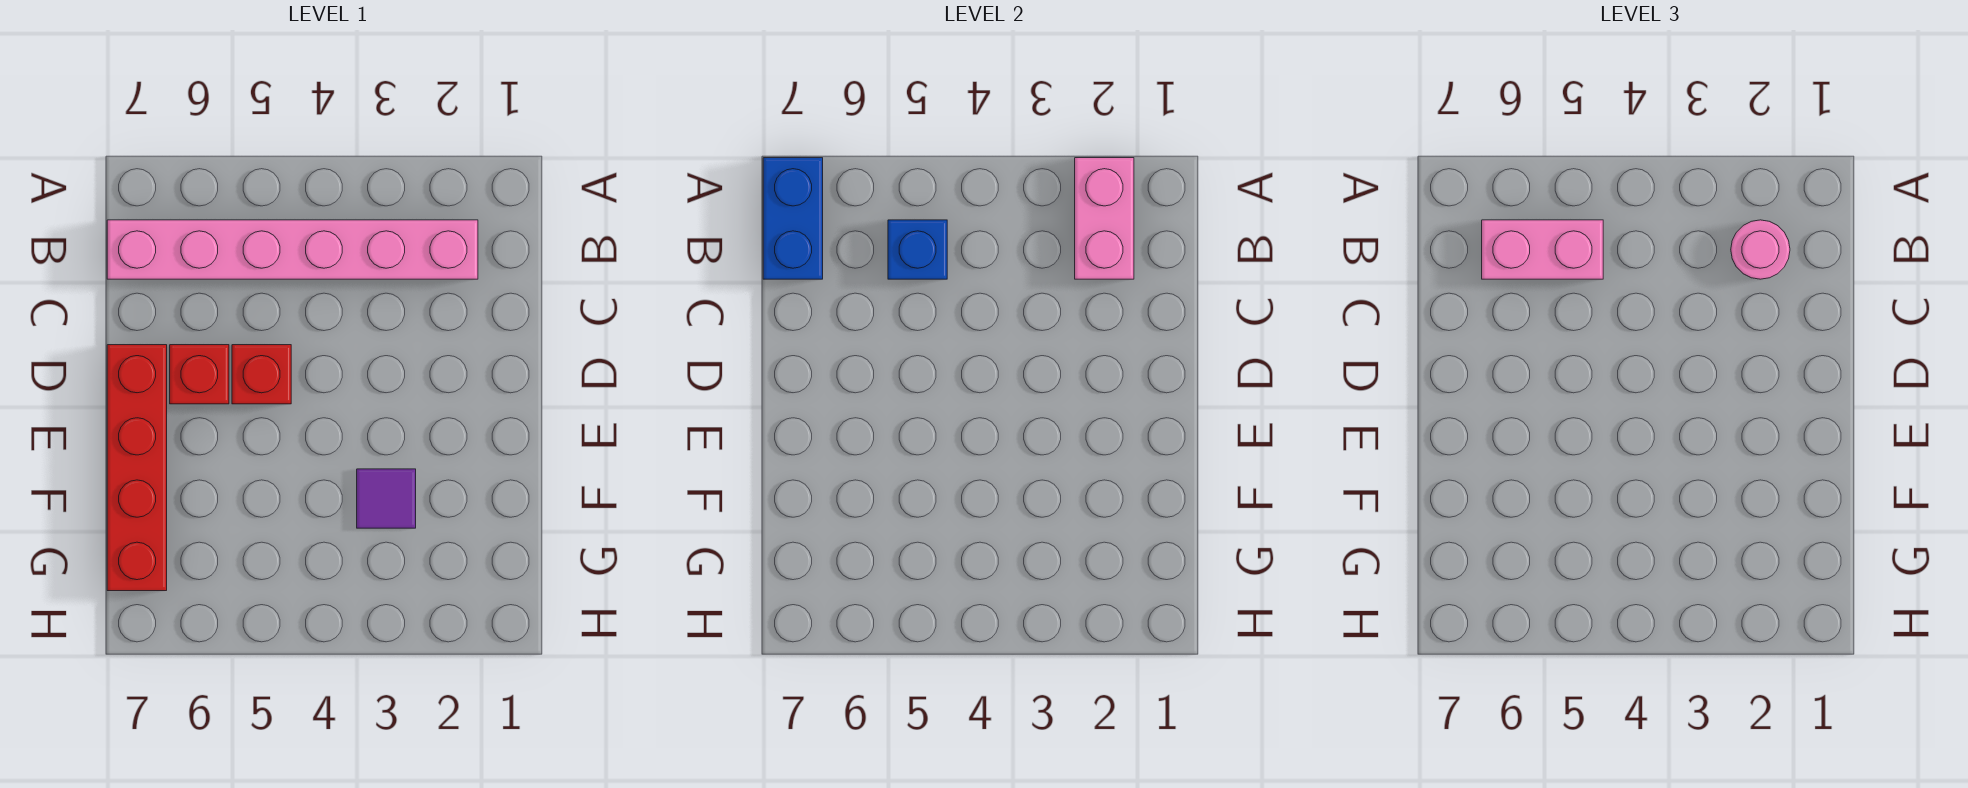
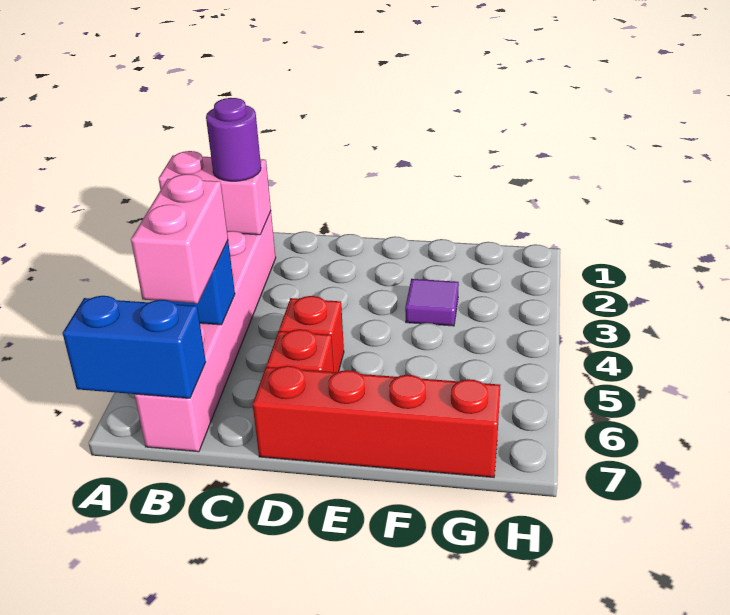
pink 1x1 round brick [1731,220,1790,279] -> purple 1x1 round brick [206,98,261,181]

